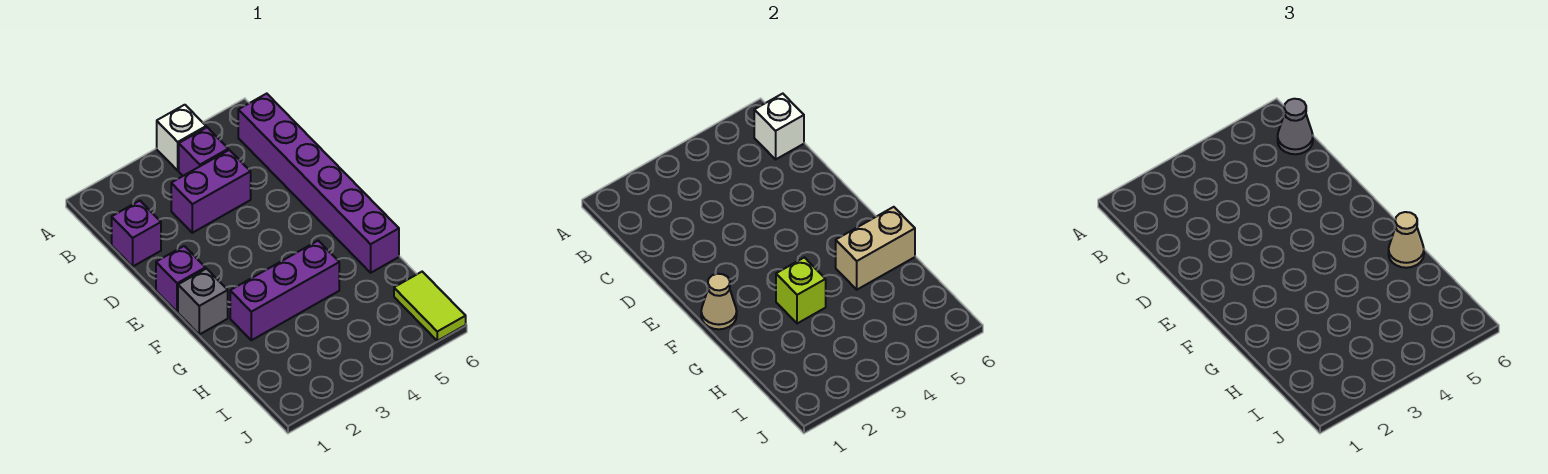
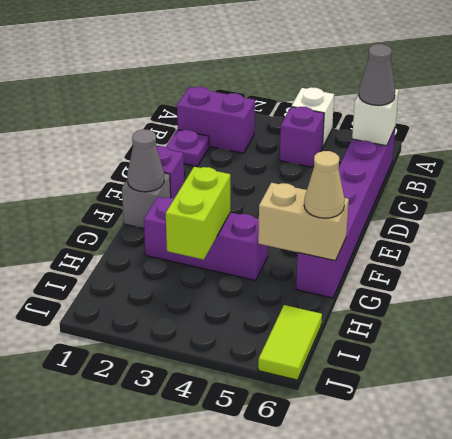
purple 1x1 brick [112,201,161,266] -> purple 1x1 plate [166,130,209,166]
purple 1x2 brick [171,150,251,233] -> purple 1x2 brick moved to [177,87,255,153]
tan 1x1 cone [701,274,737,329] -> grey 1x1 cone [127,129,164,192]
lime 1x1 brick [776,257,826,324] -> lime 1x2 brick [166,167,230,260]

